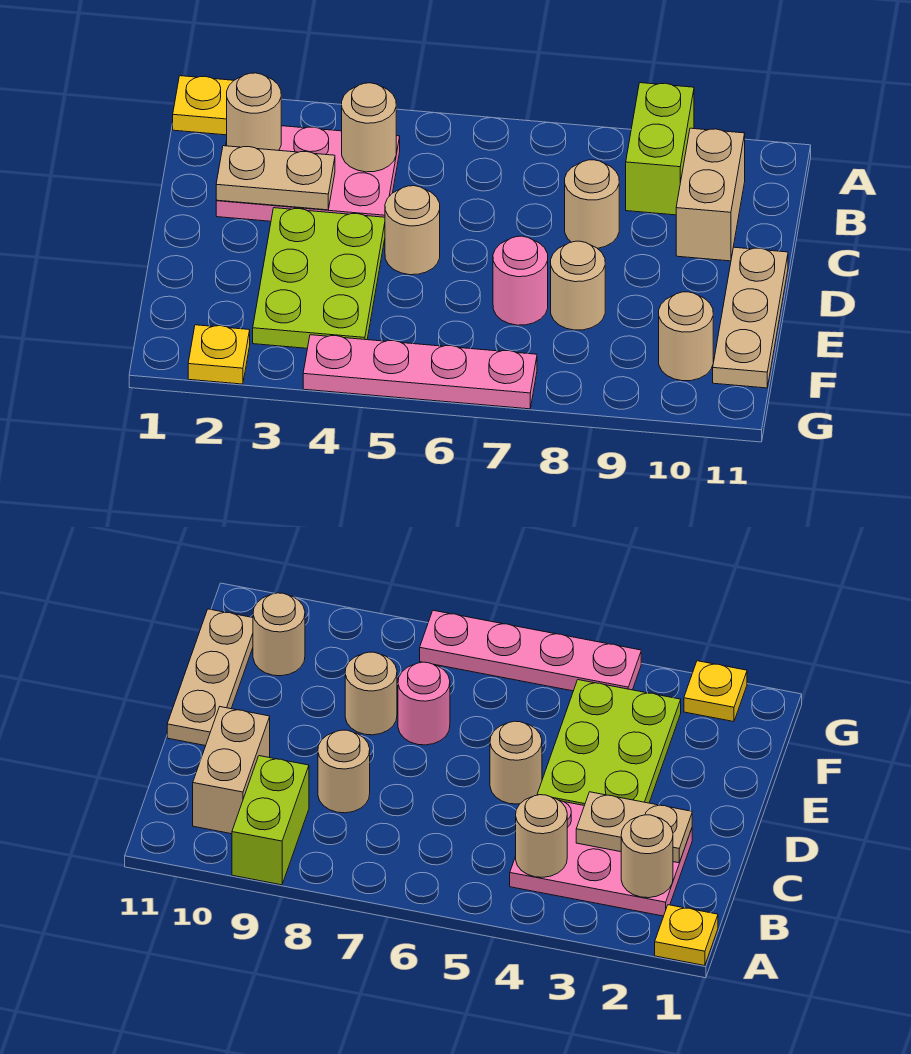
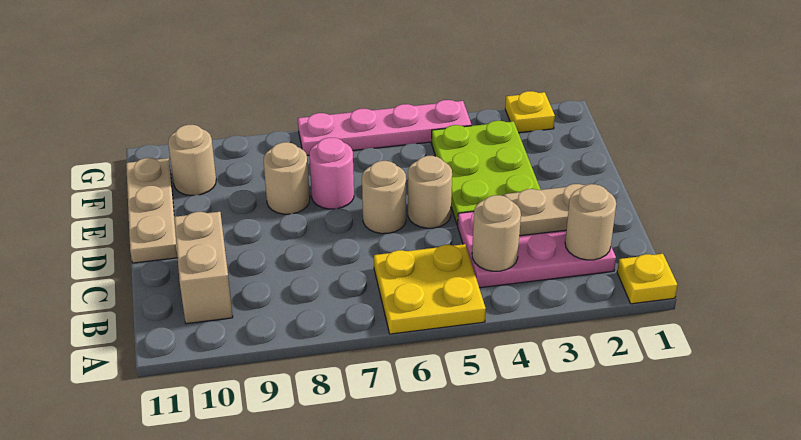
none -> yellow 2x2 plate [374,244,486,334]
lime 1x2 brick [626,83,694,215] -> none
tan 1x1 round brick [565,160,619,248] -> tan 1x1 round brick moved to [362,161,406,234]

